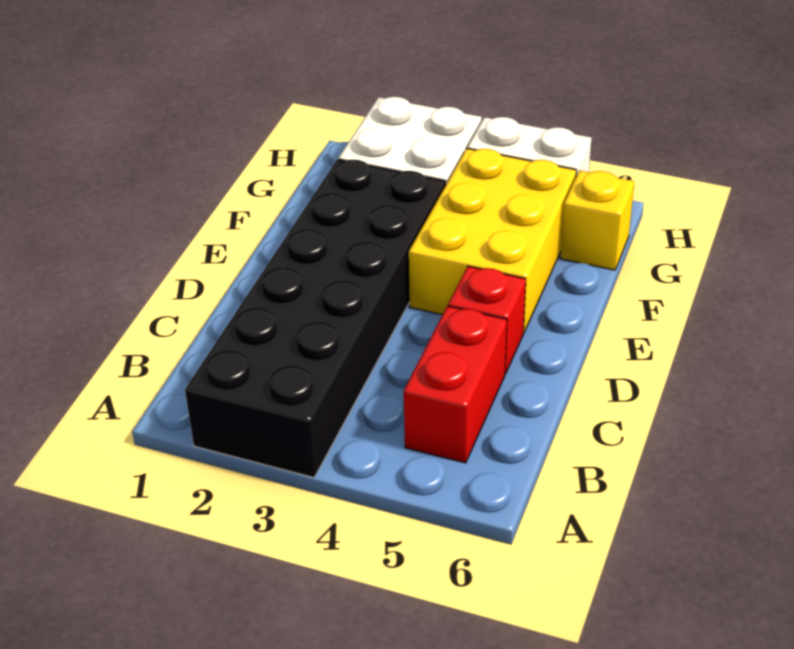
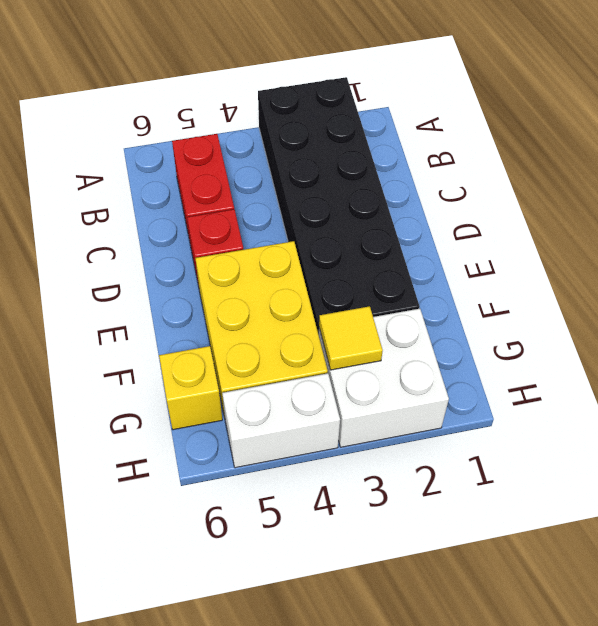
none -> yellow 1x1 tile [319,306,383,370]

